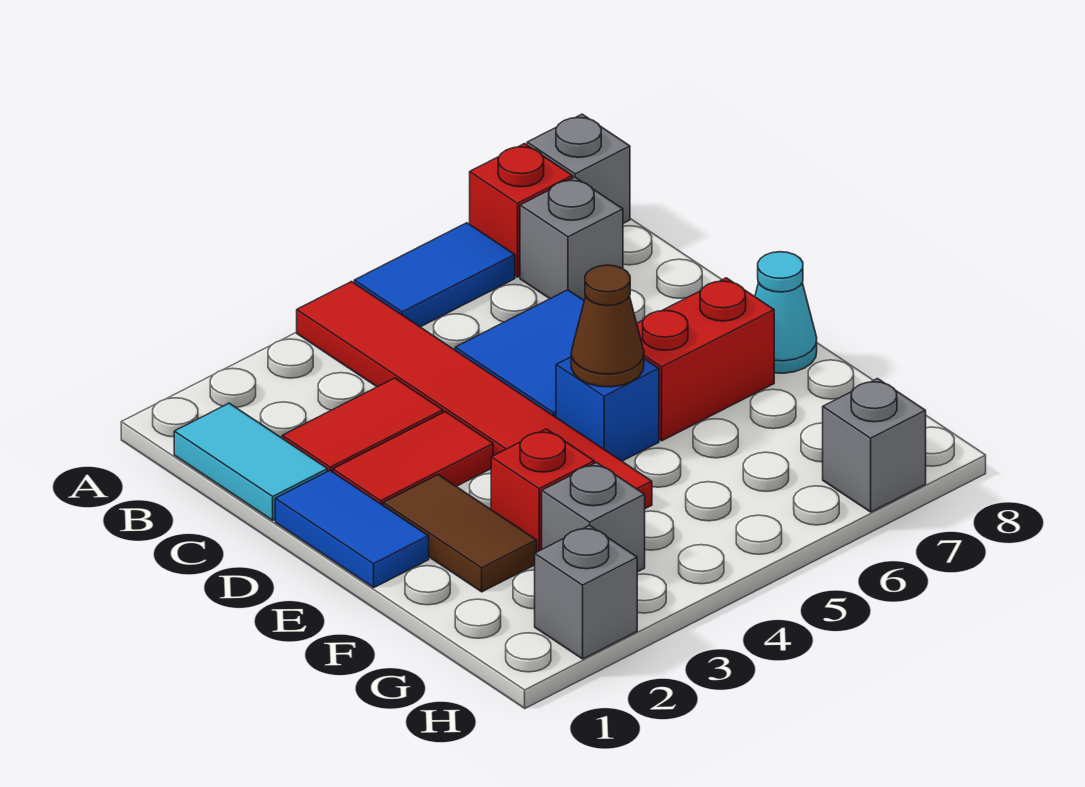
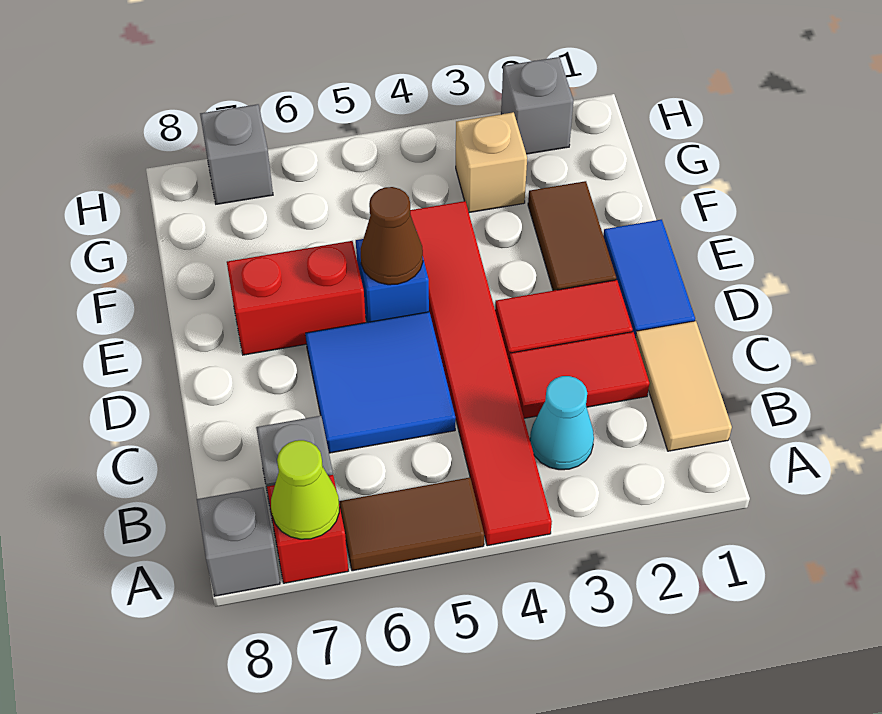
blue 1x2 tile [354,223,515,327] -> brown 1x2 tile [339,478,484,571]
none -> lime 1x1 cone [271,440,339,539]
cyan 1x2 tile [174,403,328,520] -> tan 1x2 tile [635,321,732,451]
cyan 1x1 cone [755,252,817,373] -> cyan 1x1 cone moved to [530,376,594,470]
red 1x1 brick [491,429,594,552] -> none
grey 1x1 brick [542,463,645,572] -> tan 1x1 brick [456,112,527,213]

